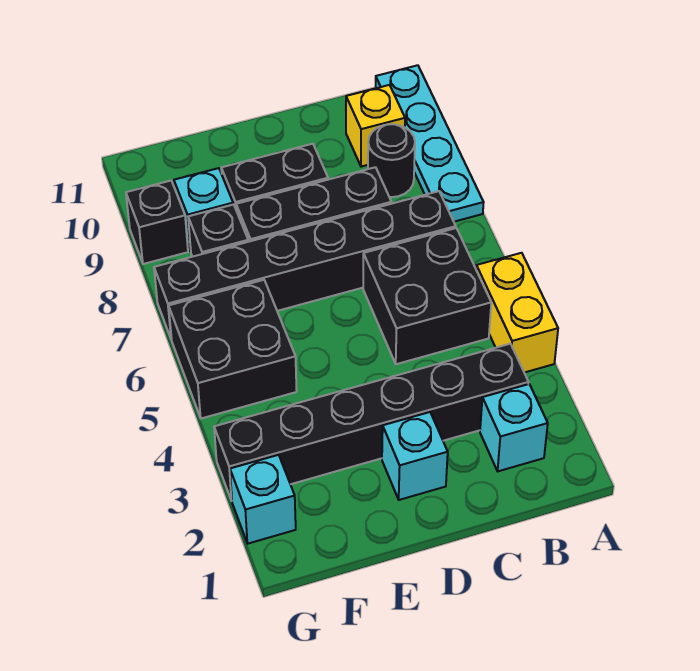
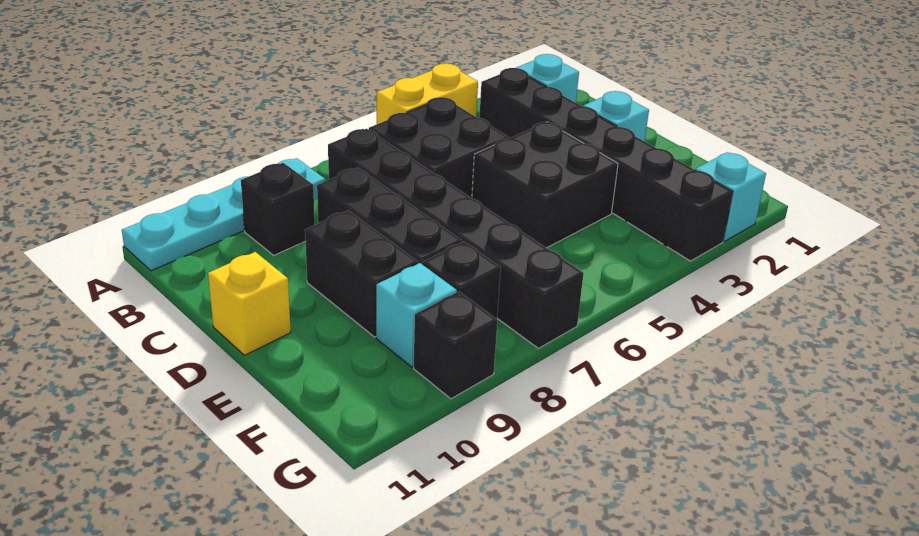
black 1x1 round brick [368,124,415,197] -> black 1x1 brick [241,163,315,255]
yellow 1x1 brick [346,85,405,167] -> yellow 1x1 brick moved to [208,252,291,355]
black 2x2 brick [169,280,297,419] -> black 2x2 brick moved to [472,122,618,248]

